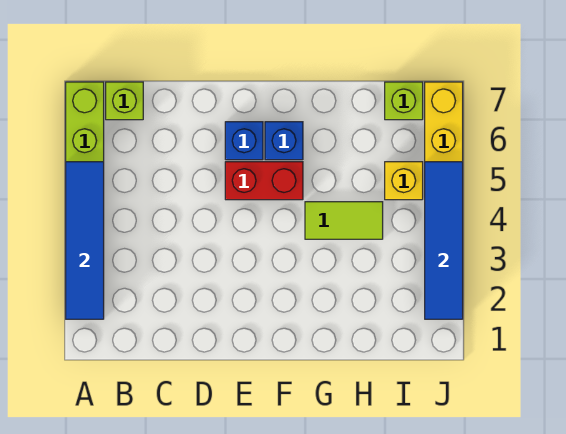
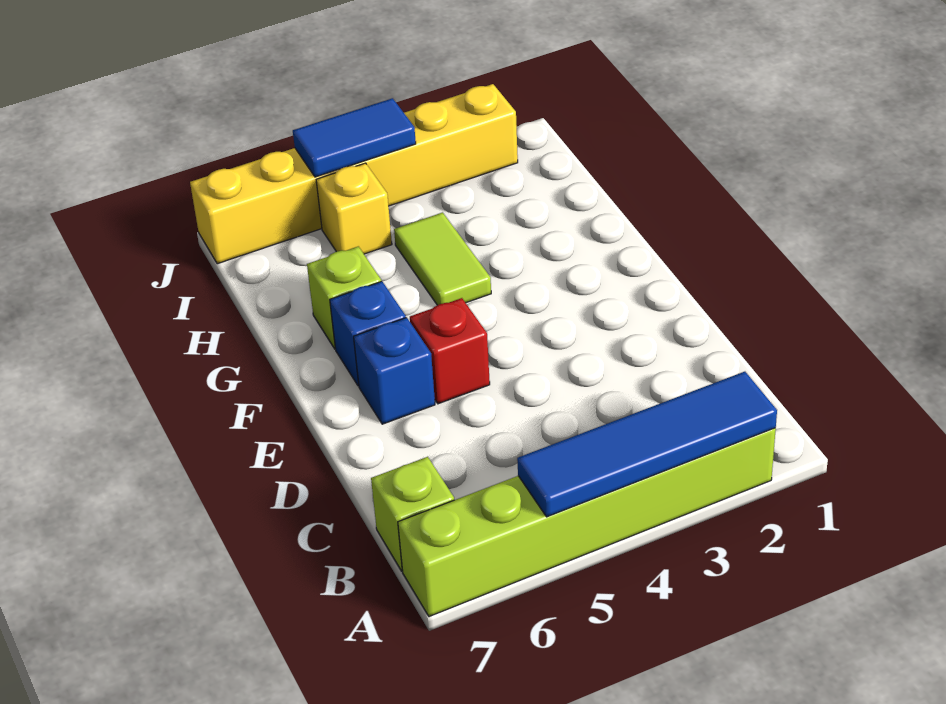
red 1x2 brick [225,162,303,200] -> red 1x1 brick [410,298,490,404]
lime 1x1 brick [385,82,423,120] -> lime 1x1 brick moved to [307,246,381,349]
blue 1x4 tile [425,162,463,319] -> blue 1x2 tile [293,98,416,177]

